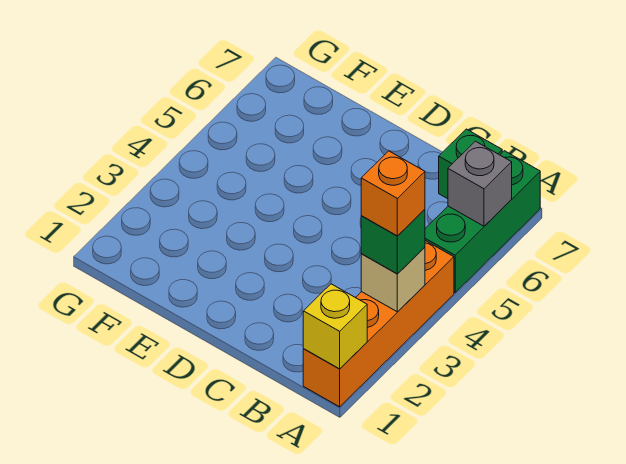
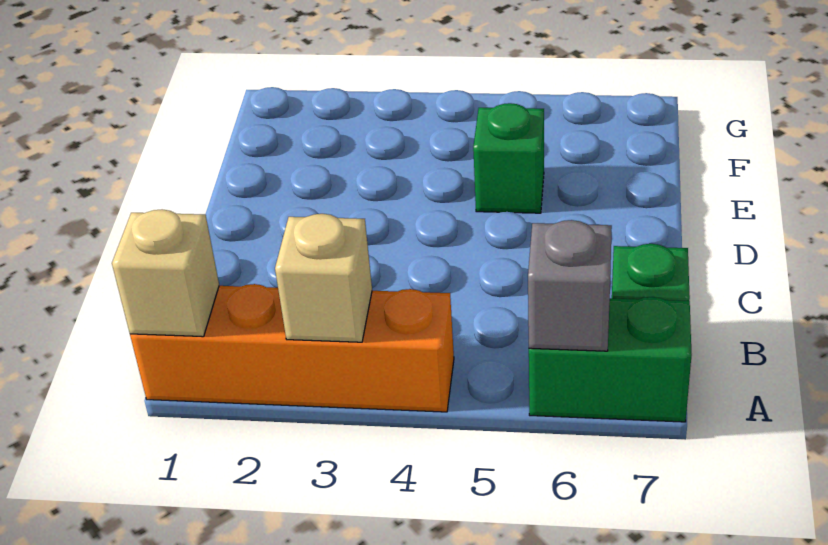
yellow 1x1 brick [303,284,367,369] -> tan 1x1 brick [112,209,219,337]
green 1x1 brick [361,209,425,274] -> green 1x1 brick moved to [473,103,544,213]
orange 1x1 brick [361,151,425,236] -> none
green 1x3 brick [425,151,540,293] -> green 1x2 brick [529,297,692,422]

